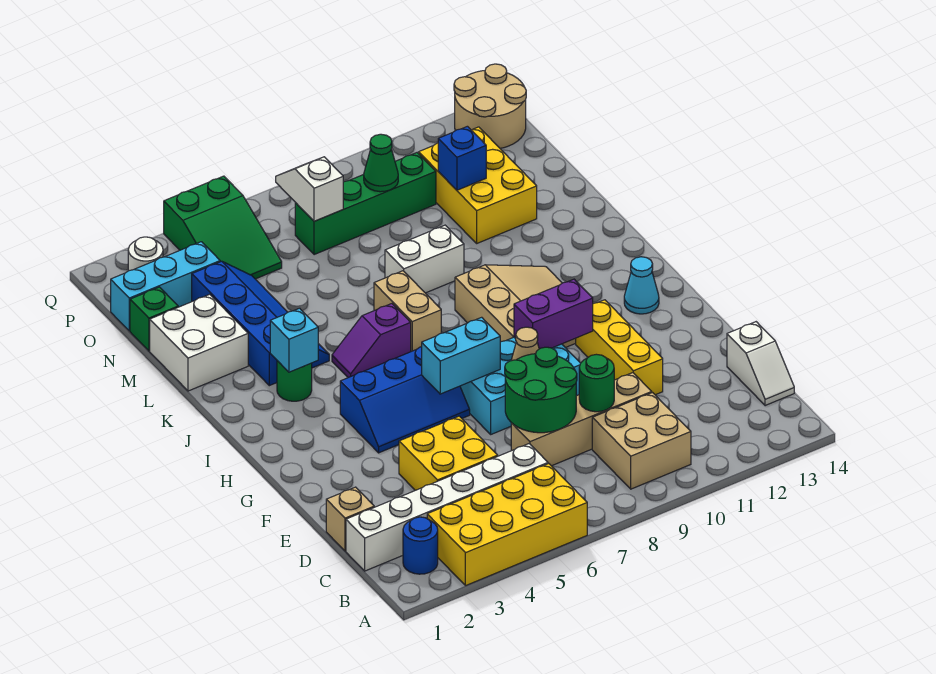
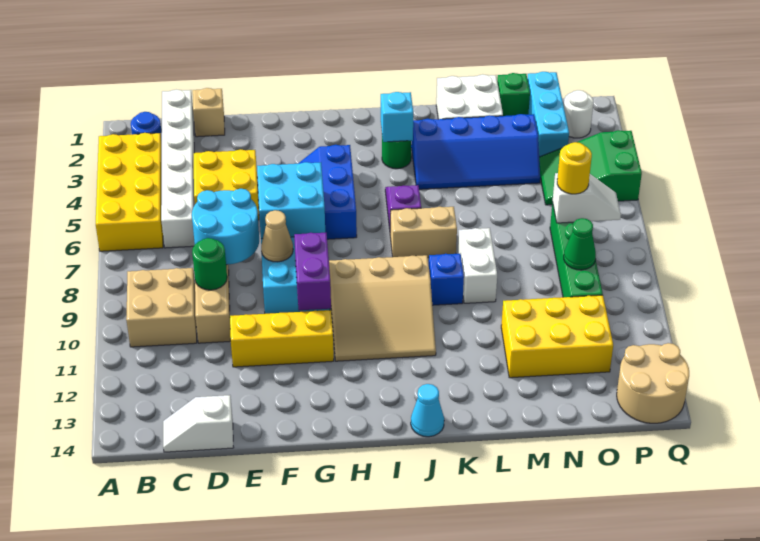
green 2x2 round brick [505,347,577,433] -> cyan 2x2 round brick [192,189,259,265]
cyan 1x2 brick [422,317,500,394] -> cyan 2x2 brick [257,162,325,239]
cyan 1x1 cone [624,257,659,314] -> cyan 1x1 cone moved to [411,384,444,437]
blue 1x1 brick [438,126,486,190] -> blue 1x1 brick moved to [429,254,464,305]
none -> yellow 1x1 round brick [557,142,592,194]

